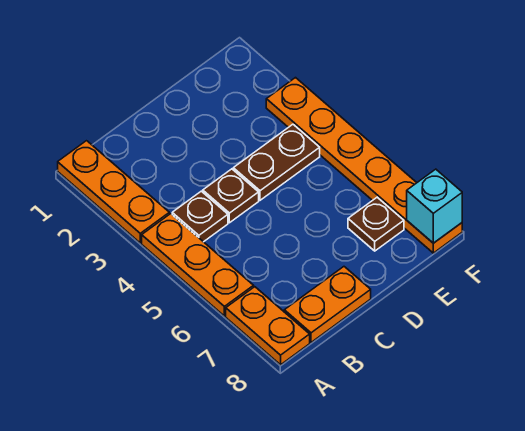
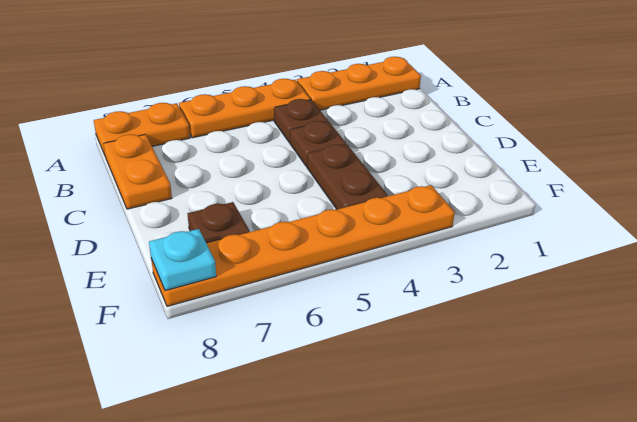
cyan 1x1 brick [407,169,462,243] -> cyan 1x1 plate [149,229,216,291]

